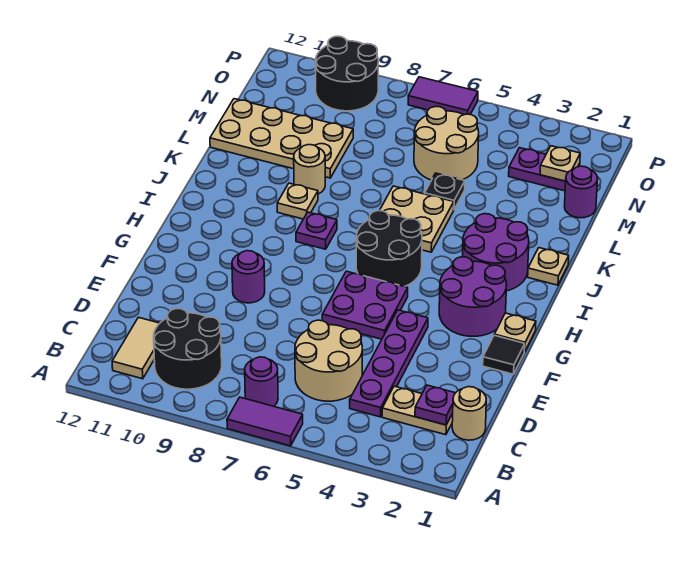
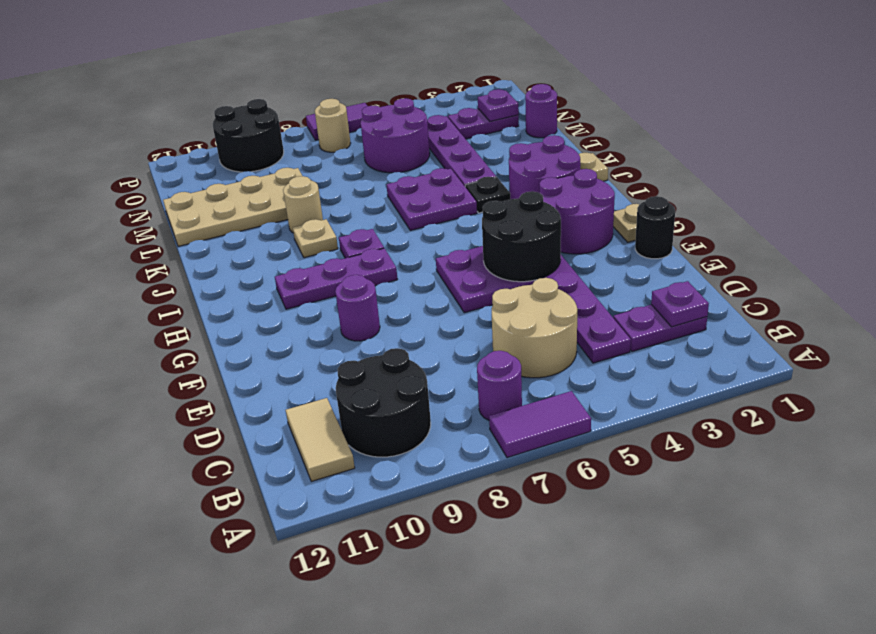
tan 1x1 round brick [452,387,486,440] -> tan 1x1 round brick moved to [315,99,351,152]
tan 1x2 plate [382,386,453,435] -> purple 1x2 plate [613,305,707,352]
black 1x1 tile [483,335,525,374] -> black 1x1 round brick [635,196,675,259]
black 2x2 round brick [356,211,422,286] -> black 2x2 round brick moved to [482,191,561,282]
none -> purple 1x3 plate [275,248,398,309]
tan 2x2 plate [380,186,454,252] -> purple 2x2 plate [387,168,477,230]
none -> purple 1x4 plate [427,115,496,186]
black 1x1 plate [425,173,465,209] -> black 1x1 plate moved to [465,177,510,213]
tan 2x2 round brick [414,107,479,180] -> purple 2x2 round brick [361,98,430,173]
tan 1x1 plate [540,146,580,181] -> purple 1x1 plate [478,89,519,121]

